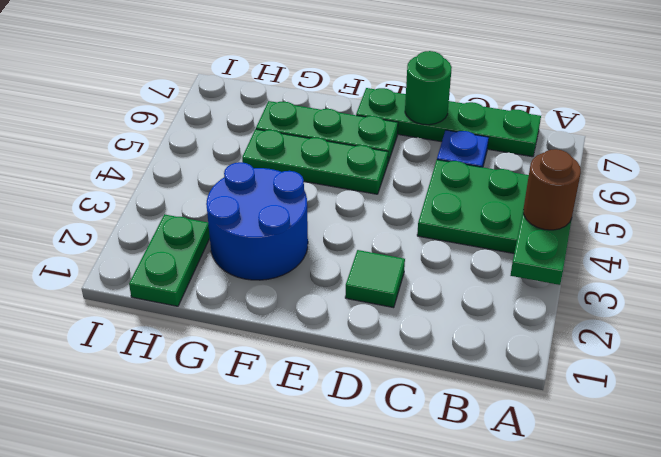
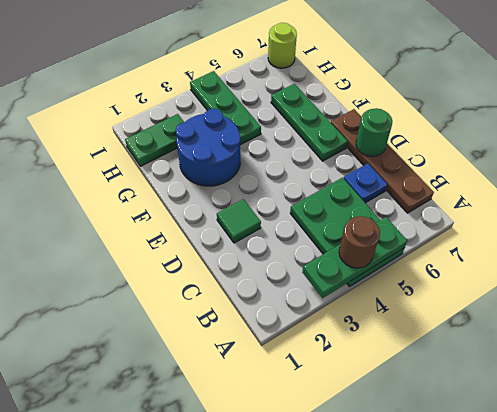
green 1x4 plate [356,88,541,157] -> brown 1x4 plate [331,109,434,213]
green 1x3 plate [242,129,388,194] -> green 1x3 plate moved to [190,71,261,145]
none -> lime 1x1 round brick [268,23,297,68]

